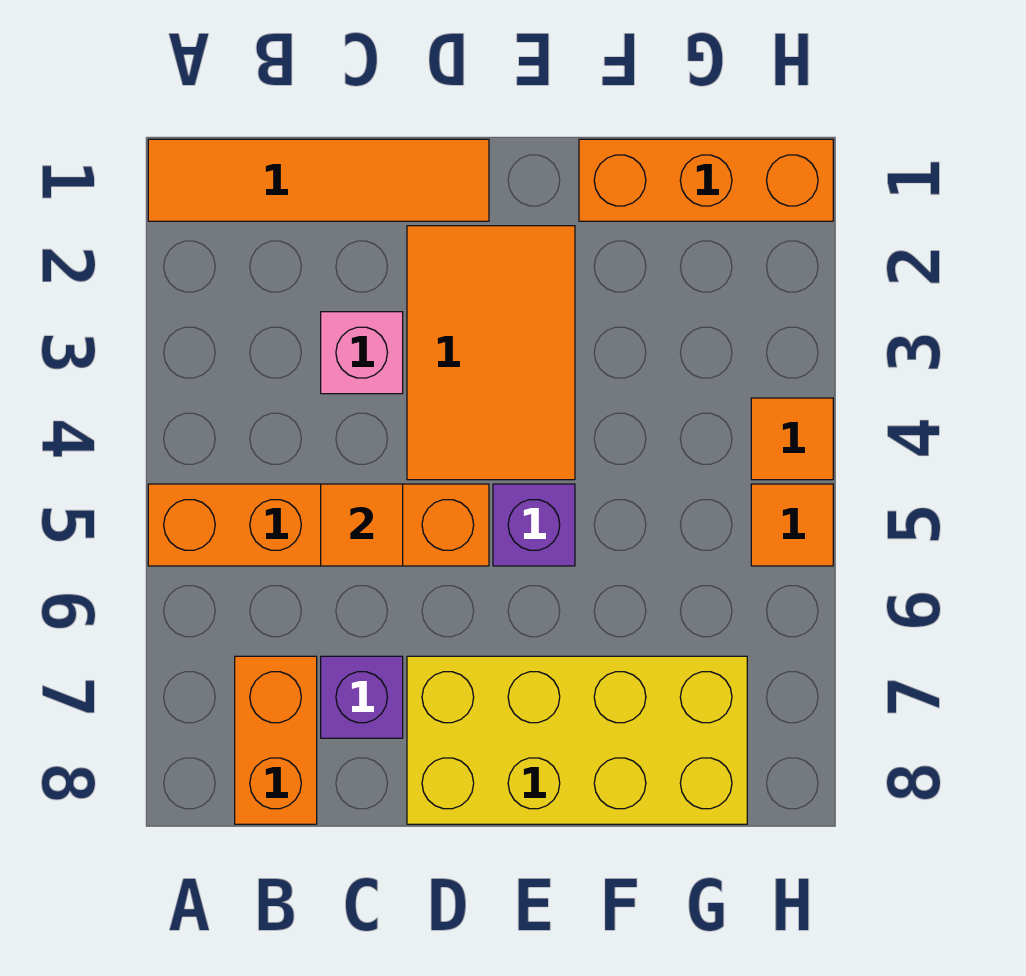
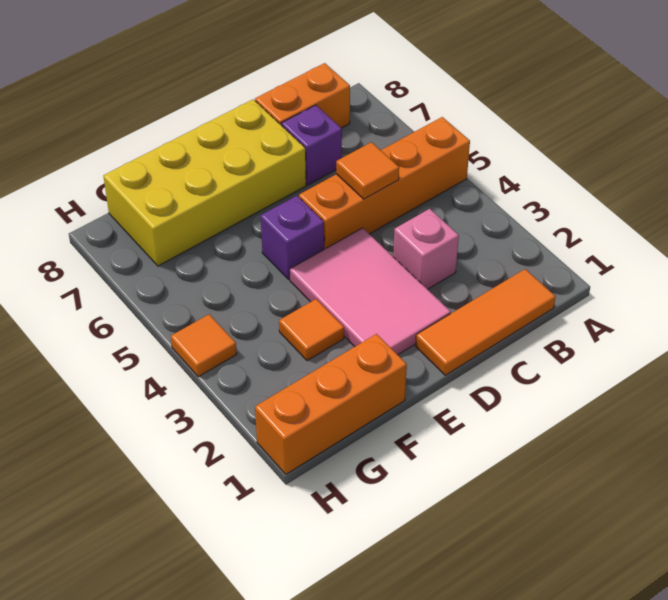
orange 1x4 tile [148,139,489,221] -> orange 1x3 tile [416,269,556,375]
orange 1x2 brick [235,656,317,824] -> orange 1x2 brick turned to [255,63,350,128]
orange 2x3 tile [407,226,575,480] -> pink 2x3 tile [290,228,451,355]
orange 1x1 tile [751,484,833,566] -> orange 1x1 tile moved to [279,299,344,361]

